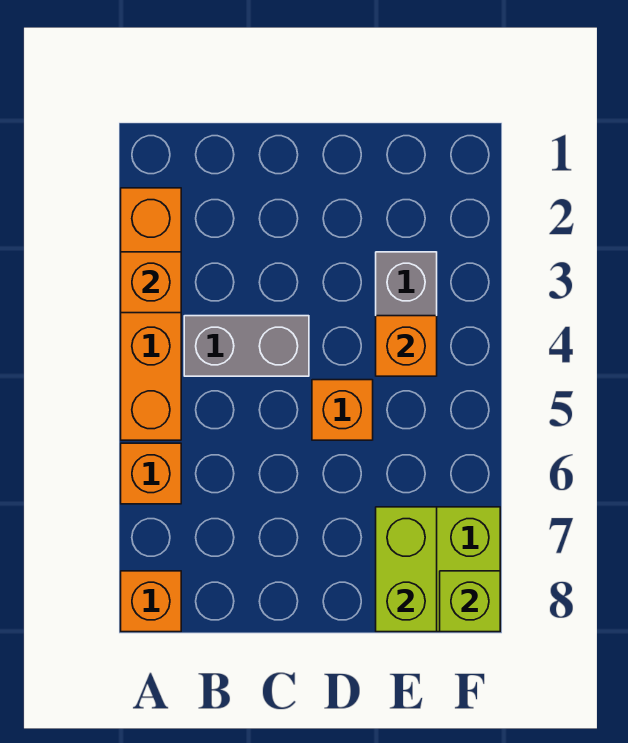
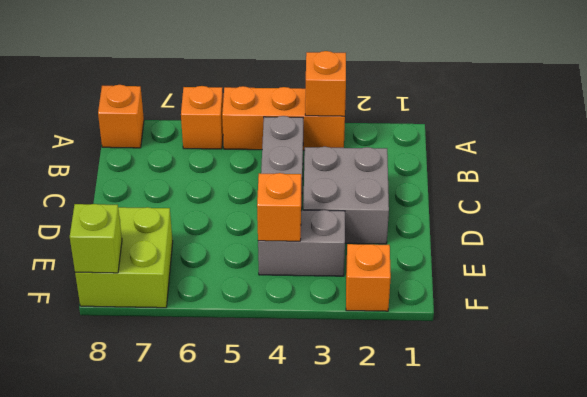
orange 1x4 brick [121,188,181,440] -> orange 1x3 brick [222,86,345,150]
none -> grey 2x2 brick [303,147,389,244]
orange 1x1 brick [312,380,373,440] -> orange 1x1 brick moved to [346,244,391,311]
lime 1x2 brick [376,507,437,632] -> none

